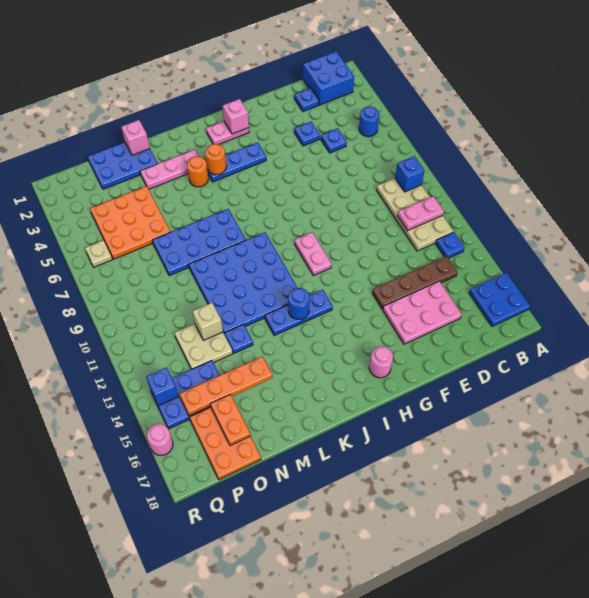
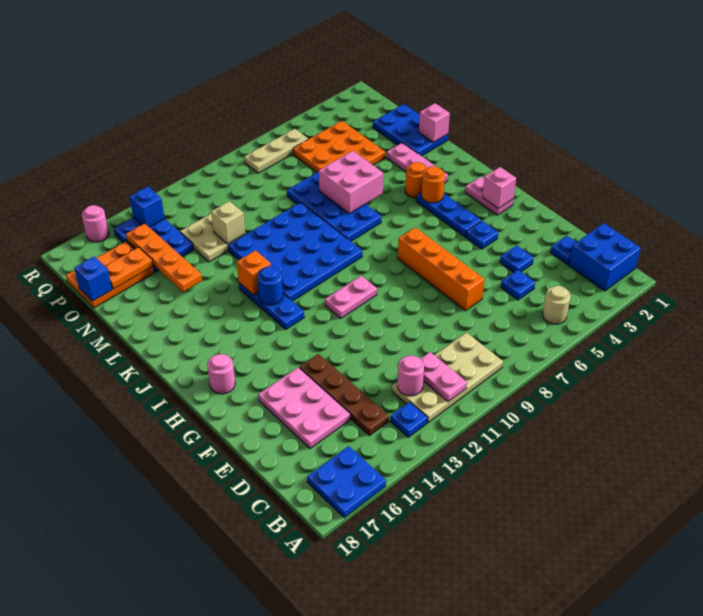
blue 1x1 round brick [359,106,379,137] -> tan 1x1 round brick [543,286,571,324]
blue 1x1 brick [395,156,424,192] -> blue 1x1 brick moved to [74,256,112,301]
none -> pink 1x1 round brick [397,356,424,396]
none -> orange 1x4 brick [398,227,484,311]
none -> orange 1x1 brick [237,250,271,295]
none -> pink 2x2 brick [319,151,383,214]
blue 1x1 plate [225,324,253,353] -> blue 1x1 plate moved to [466,221,498,249]
tan 1x1 plate [85,240,112,267] -> tan 1x3 plate [244,129,308,173]

